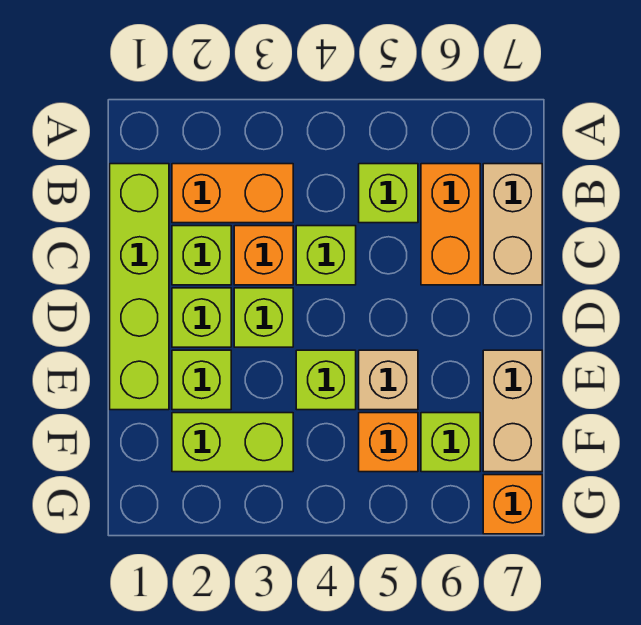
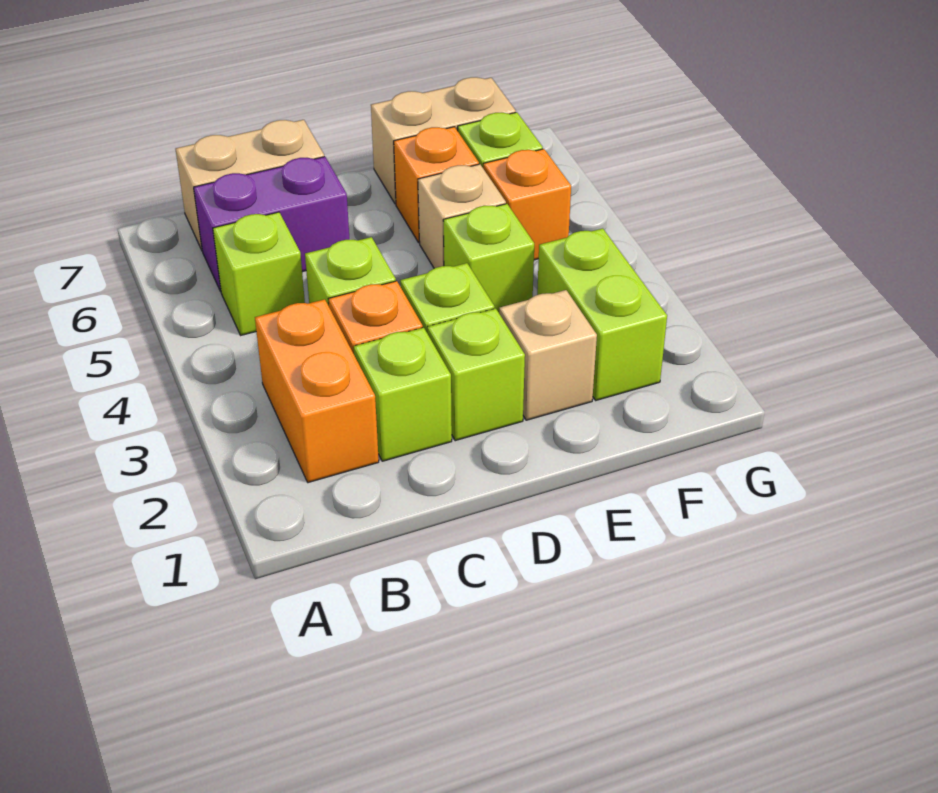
lime 1x4 brick [110,164,169,410] -> none
orange 1x2 brick [421,164,480,285] -> purple 1x2 brick [194,157,350,292]
lime 1x1 brick [172,350,231,410] -> tan 1x1 brick [499,290,597,420]
orange 1x1 brick [483,475,542,534] -> orange 1x1 brick moved to [394,127,479,243]

